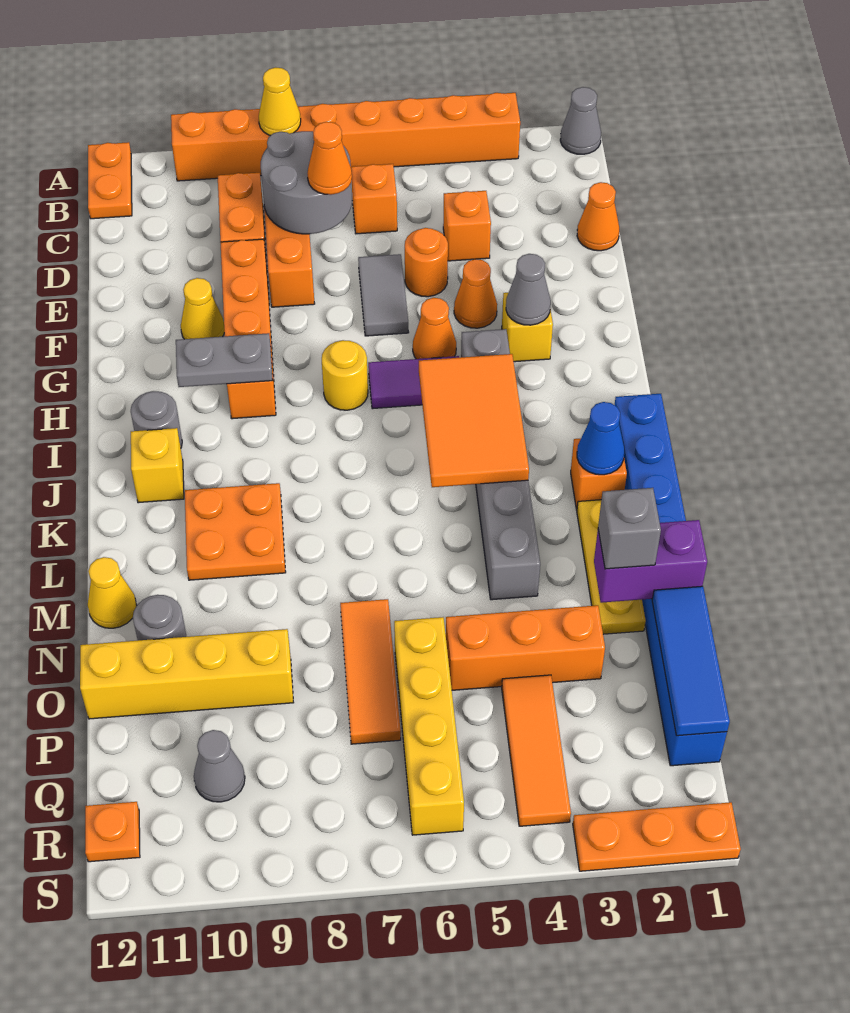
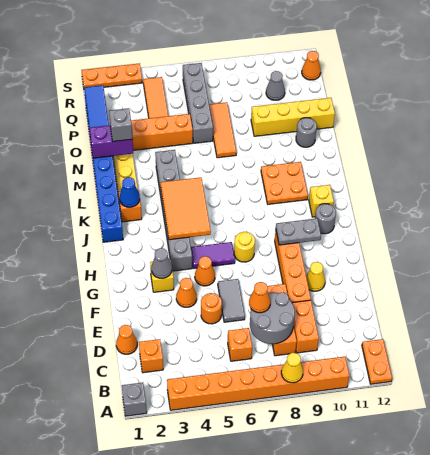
grey 1x1 cone [560,87,601,154] -> grey 1x1 brick [122,382,147,416]
orange 1x1 brick [443,191,491,261] -> orange 1x1 brick moved to [139,339,163,373]
yellow 1x1 cone [88,557,137,628] -> none
yellow 1x4 brick [394,617,464,835] -> grey 1x4 brick [183,63,213,143]
orange 1x1 plate [85,802,140,862] -> orange 1x1 cone [302,51,321,80]

